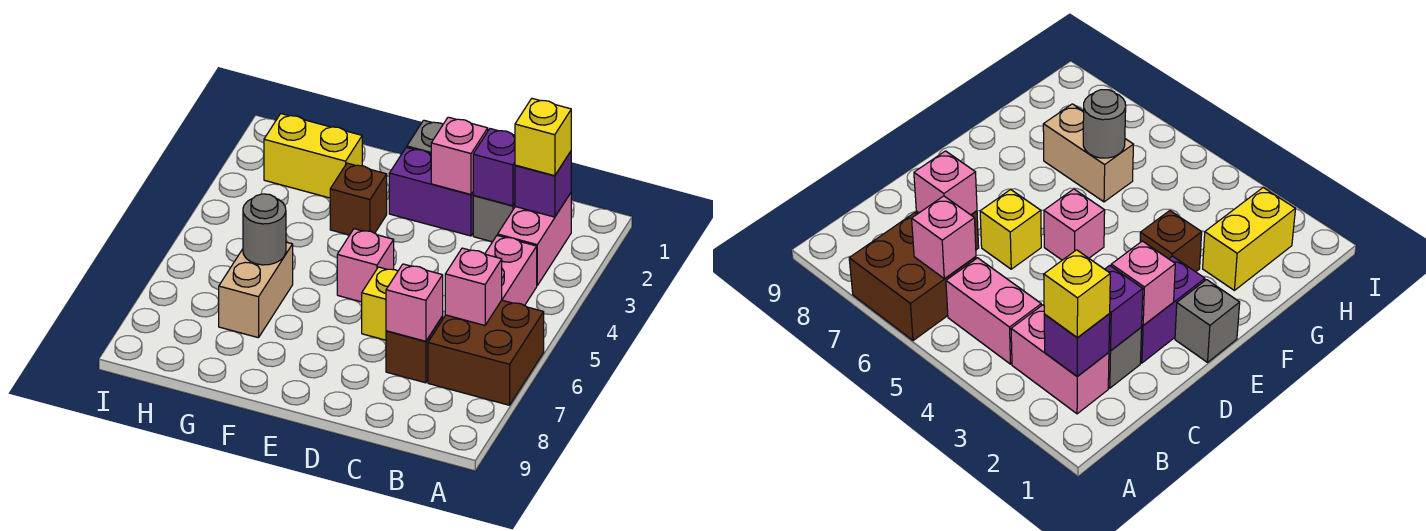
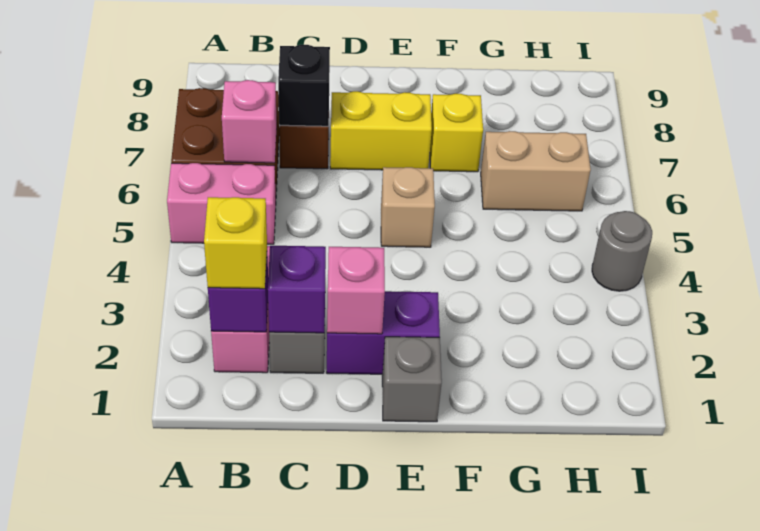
pink 1x2 brick [485,235,537,306] -> pink 1x2 brick turned to [167,163,276,244]
pink 1x1 brick [386,264,443,341] -> black 1x1 brick [278,45,330,126]
yellow 1x1 brick [362,267,398,340] -> yellow 1x1 brick moved to [430,94,483,172]
pink 1x1 brick [337,229,394,302] -> tan 1x1 brick [381,167,435,247]
brown 1x1 brick [330,163,387,235] -> none
yellow 1x2 brick [264,114,362,198] -> yellow 1x2 brick moved to [330,91,432,170]
tan 1x2 brick [219,242,293,338] -> tan 1x2 brick turned to [481,131,591,211]
grey 1x1 round brick [243,194,286,265] -> grey 1x1 round brick moved to [592,211,652,291]

